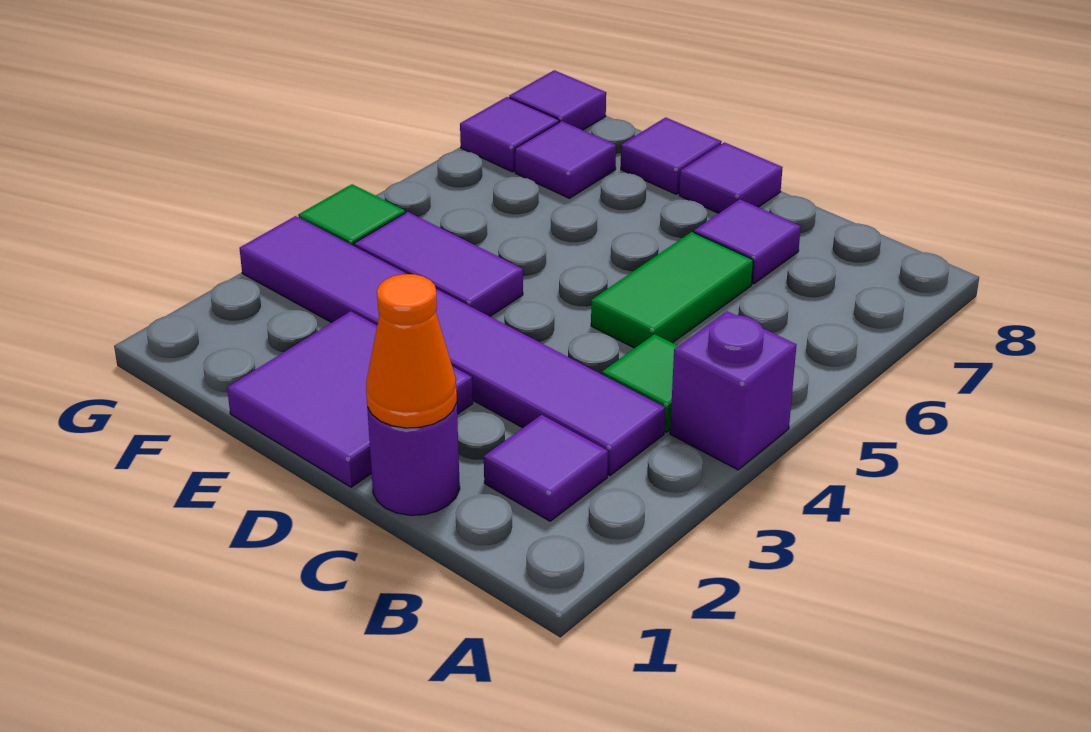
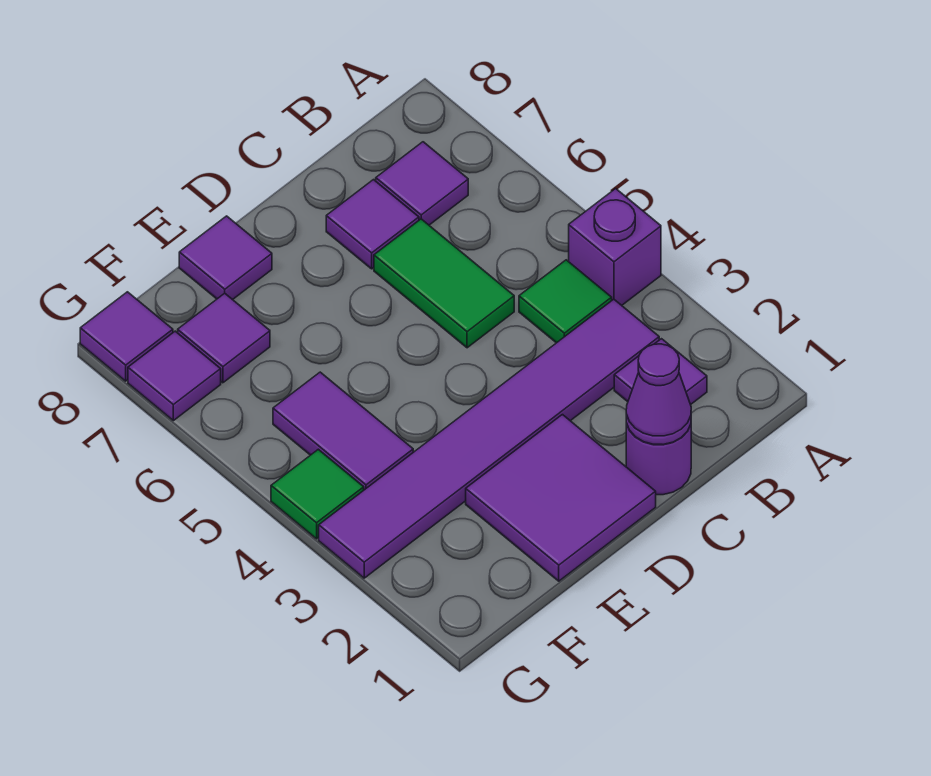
orange 1x1 cone [366,274,457,428] -> purple 1x1 cone [626,344,691,444]
purple 1x1 tile [679,142,783,213] -> purple 1x1 tile moved to [376,142,468,225]
purple 1x2 tile [354,212,523,316] -> purple 1x2 tile turned to [273,372,413,490]

